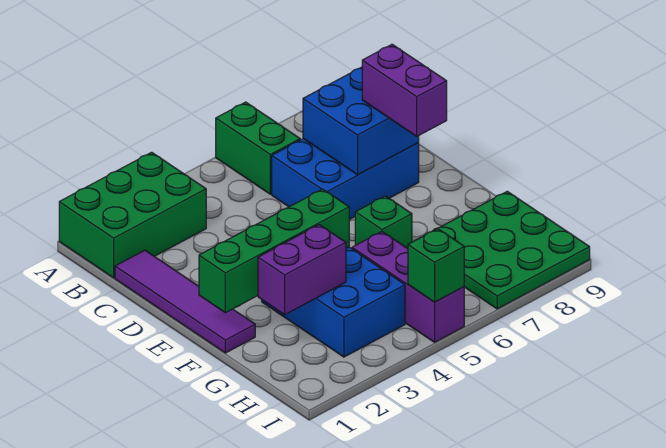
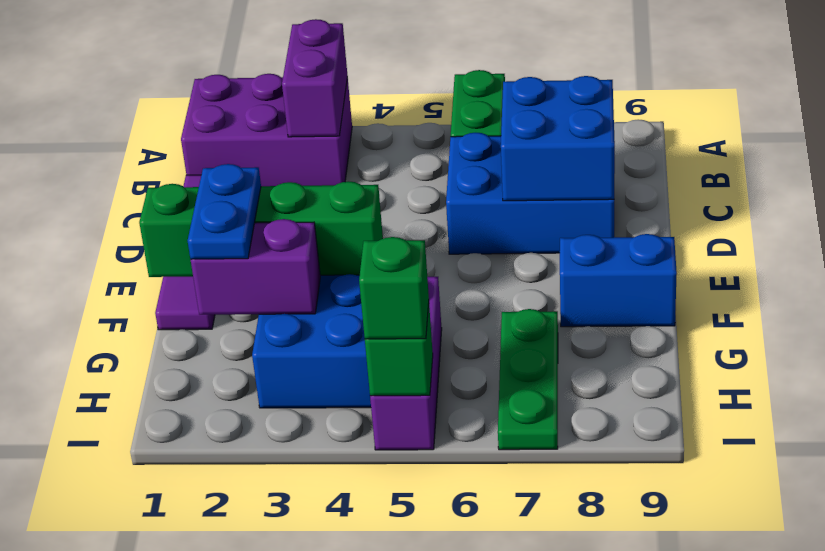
green 2x3 brick [59,152,206,278] -> purple 2x3 brick [181,74,352,186]
purple 1x2 brick [362,44,447,136] -> purple 1x2 brick moved to [282,19,348,137]
none -> blue 1x2 plate [188,164,261,259]
green 1x1 brick [355,196,412,249] -> green 1x1 brick moved to [359,237,429,339]
none -> blue 1x2 brick [560,234,677,327]
green 3x3 plate [433,191,590,309] -> green 1x3 plate [498,309,558,450]

